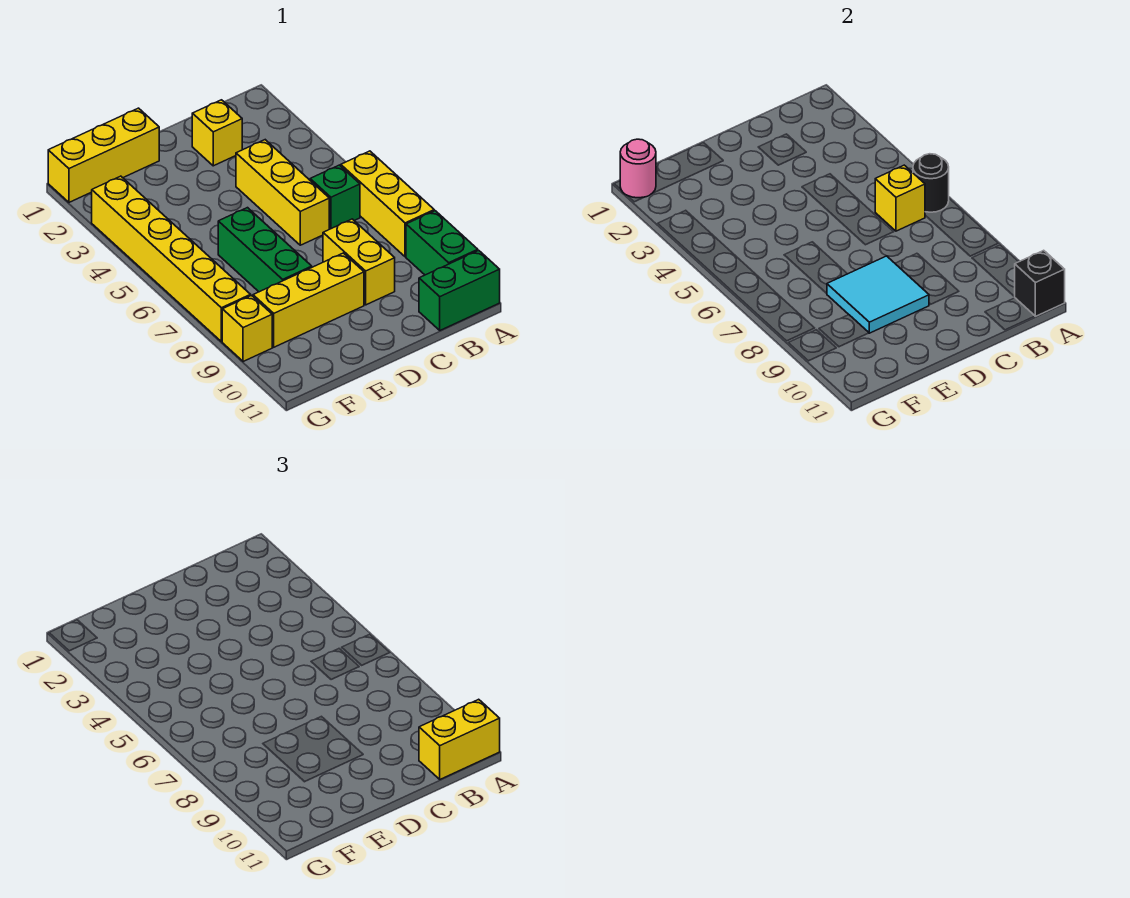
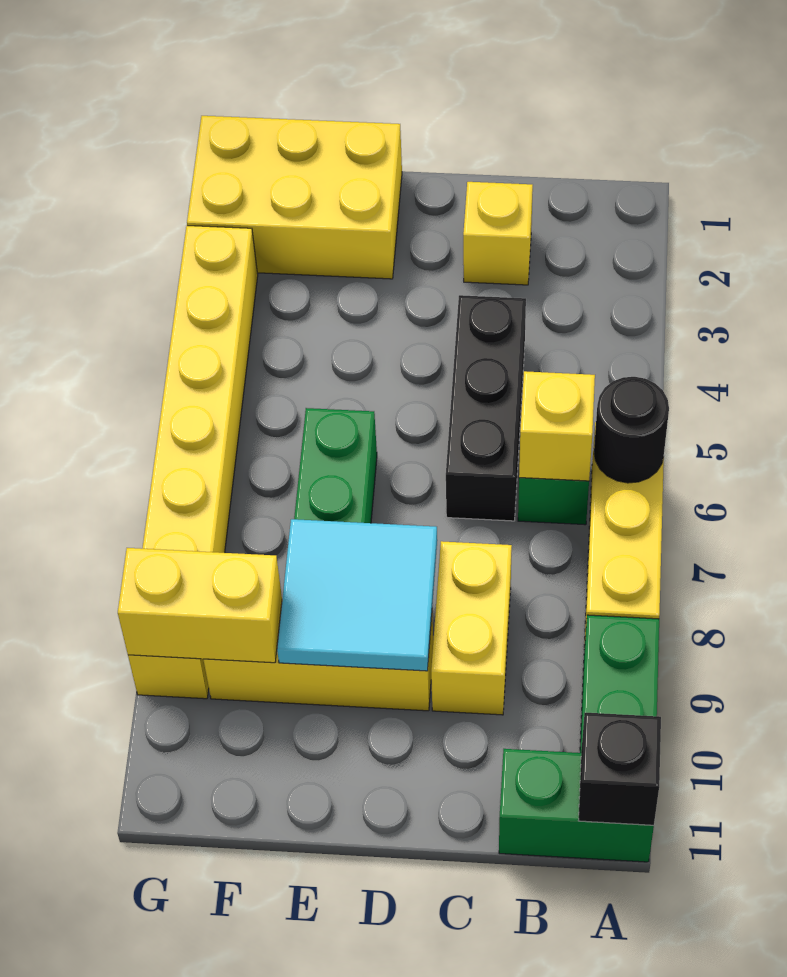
yellow 1x2 brick [419,699,500,779] -> yellow 1x2 brick moved to [118,548,282,663]
yellow 1x3 brick [236,140,329,245] -> black 1x3 brick [446,295,526,521]
yellow 1x3 brick [48,108,159,202] -> yellow 2x3 brick [187,116,402,279]
pink 1x1 round brick [620,139,656,198] -> none

